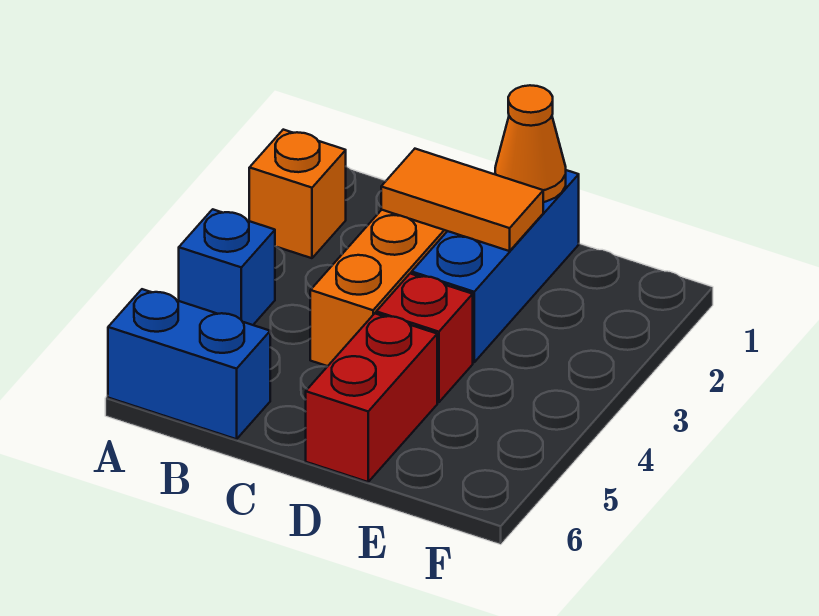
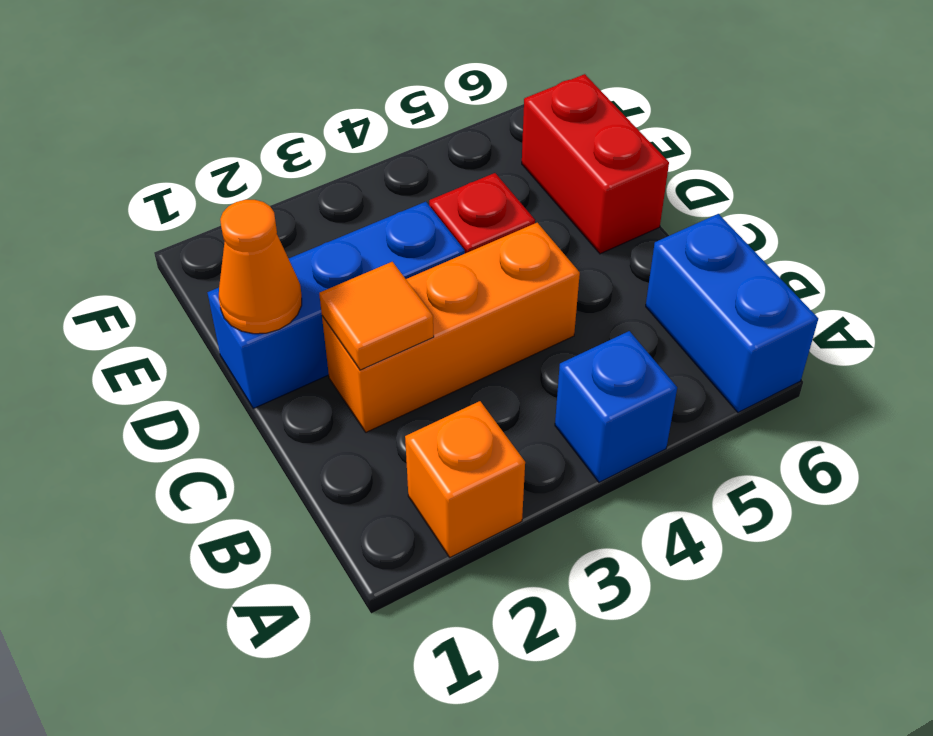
orange 1x2 tile [381,149,543,251] -> orange 1x1 tile [319,262,434,370]
red 1x2 brick [306,314,437,482] -> red 1x2 brick turned to [522,74,669,254]

